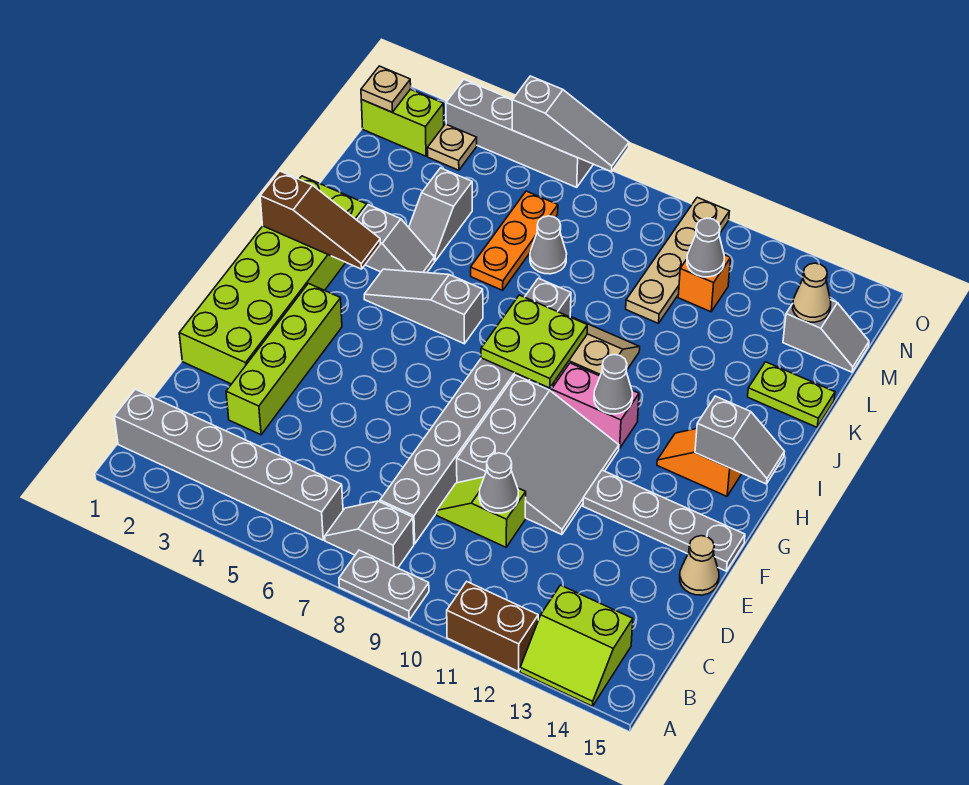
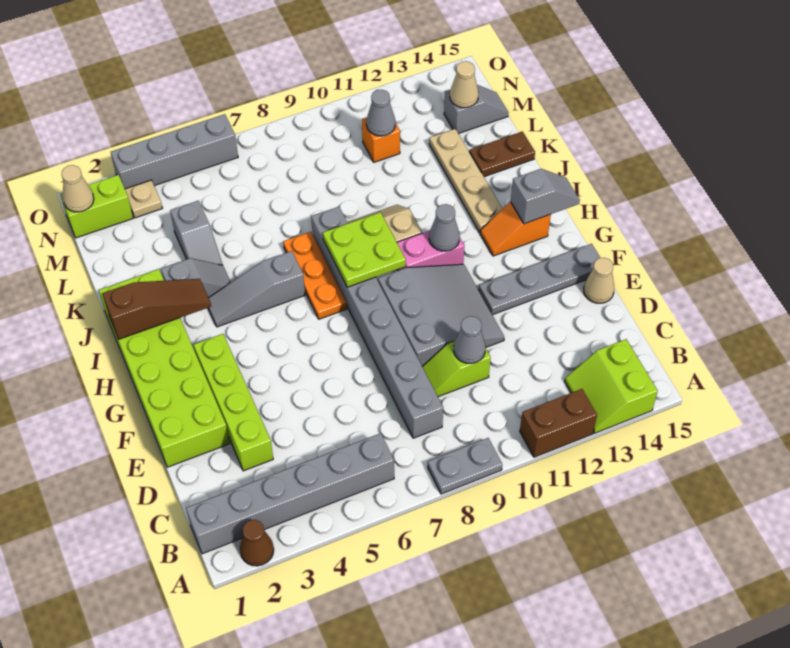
none -> brown 1x1 cone [240,520,274,566]
lime 2x2 slope [520,585,633,706] -> lime 2x2 slope turned to [565,339,658,433]
grey 1x2 slope [325,501,414,568] -> none
orange 1x3 plate [471,191,558,290] -> orange 1x3 plate moved to [283,232,347,319]
lime 1x2 plate [748,362,835,427] -> brown 1x2 plate [469,131,535,177]
grey 1x1 cone [530,216,567,274] -> none
tan 1x4 plate [626,197,729,324] -> tan 1x4 plate moved to [429,129,502,232]
tan 1x1 plate [361,66,411,112] -> tan 1x1 cone [62,165,94,212]
grey 1x3 slope [512,76,629,172] -> none

